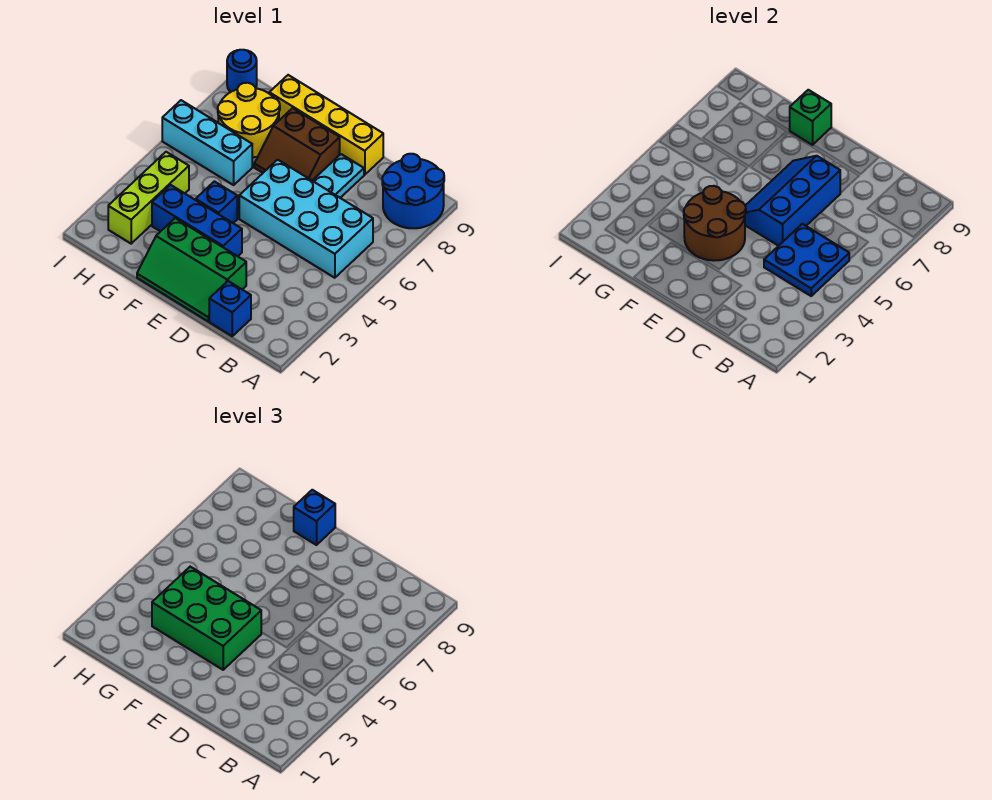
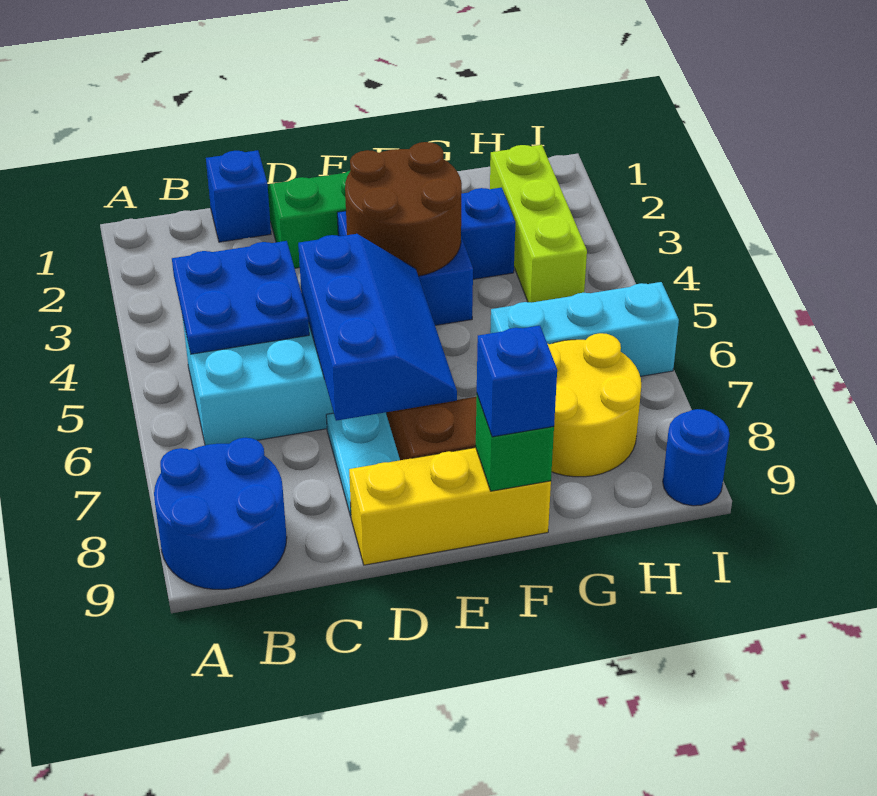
yellow 1x4 brick [269,75,383,175] -> yellow 1x3 brick [349,447,551,565]
green 2x3 brick [152,567,261,670] -> none

